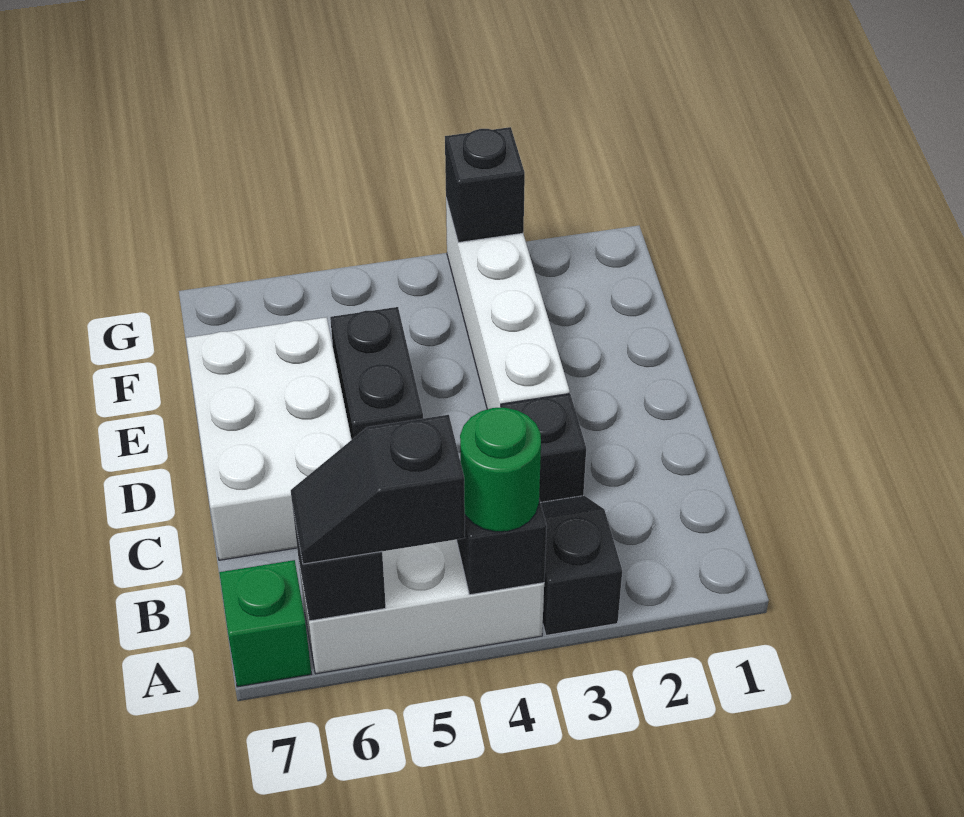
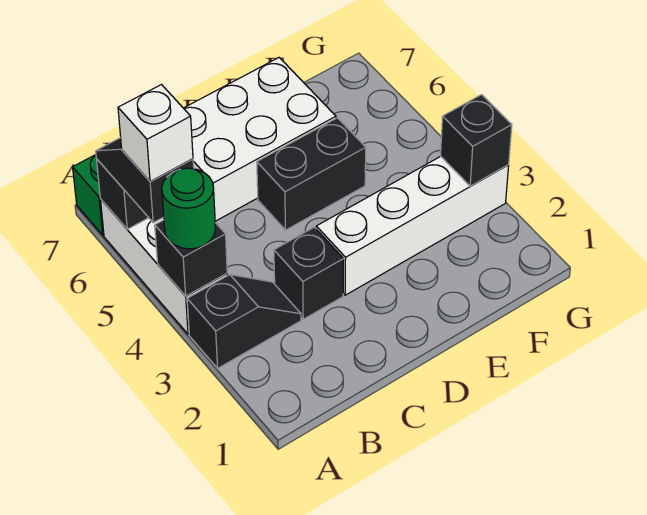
none -> white 1x1 brick [118,85,193,181]

